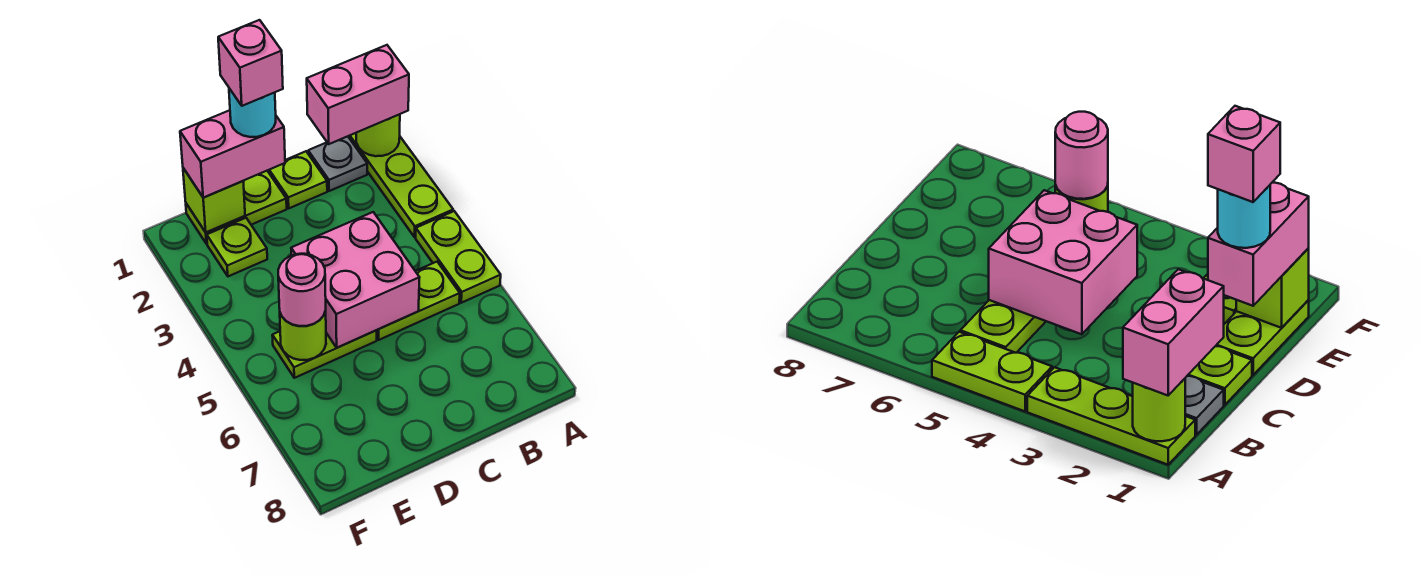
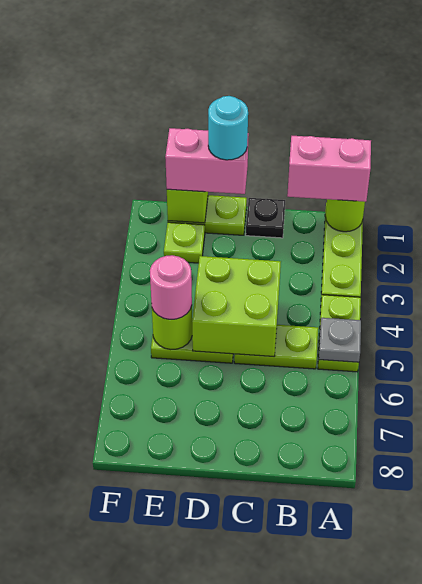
grey 1x1 plate [308,136,367,191] -> grey 1x1 plate moved to [319,318,361,362]
lime 1x1 plate [268,151,327,208] -> black 1x1 plate [246,198,285,238]
pink 2x2 brick [291,212,420,348] -> lime 2x2 brick [192,256,281,357]
pink 1x1 brick [218,20,283,106] -> none

